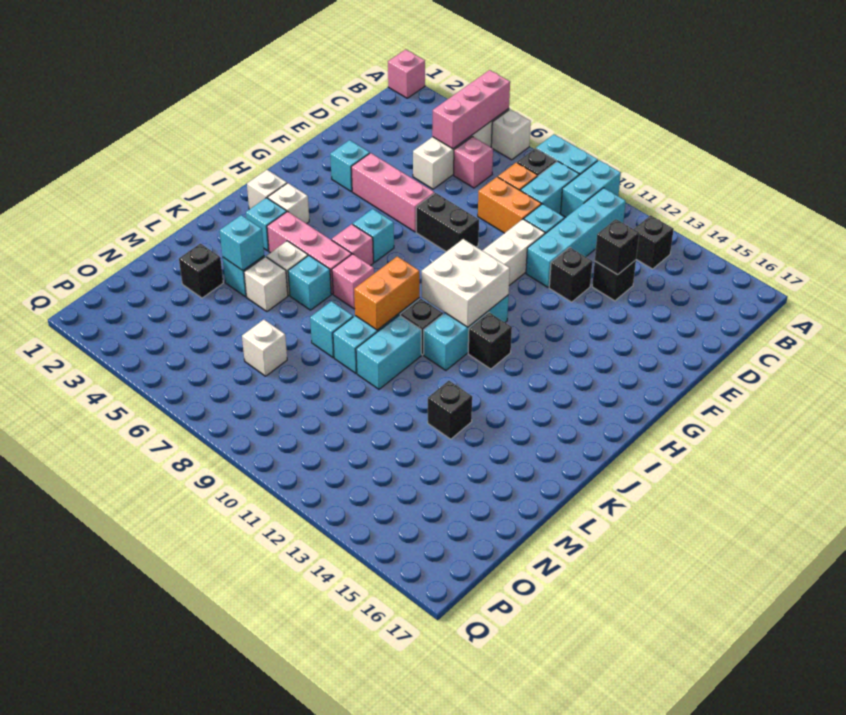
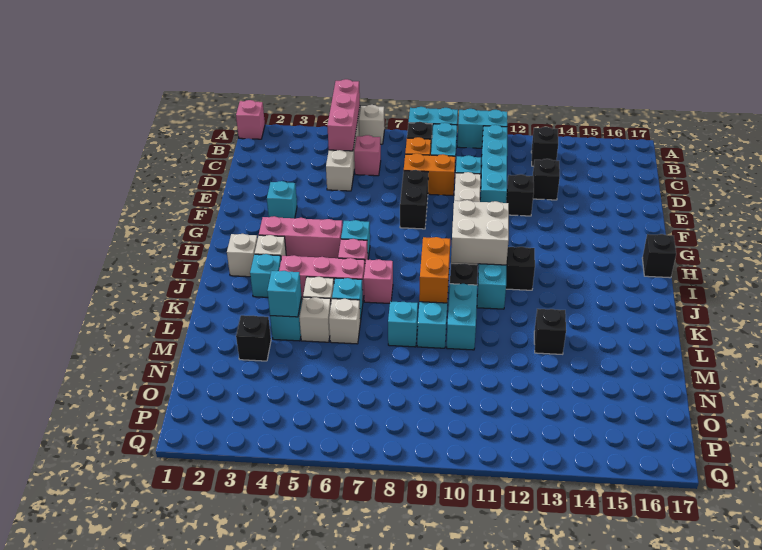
cyan 1x2 brick [561,160,621,217] -> cyan 1x2 brick turned to [457,109,507,148]
black 1x1 brick [595,219,639,275] -> black 1x1 brick moved to [642,234,676,278]
pink 1x3 brick [351,153,434,232] -> pink 1x3 brick moved to [259,216,343,258]
black 1x2 brick [416,193,479,252] -> black 1x2 brick turned to [400,170,428,229]
white 1x1 brick [242,320,287,376] -> white 1x1 brick moved to [329,299,360,344]

